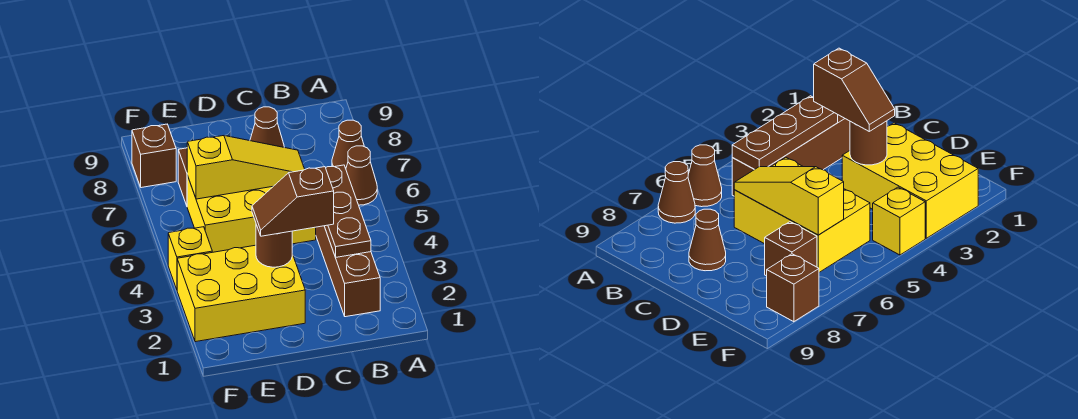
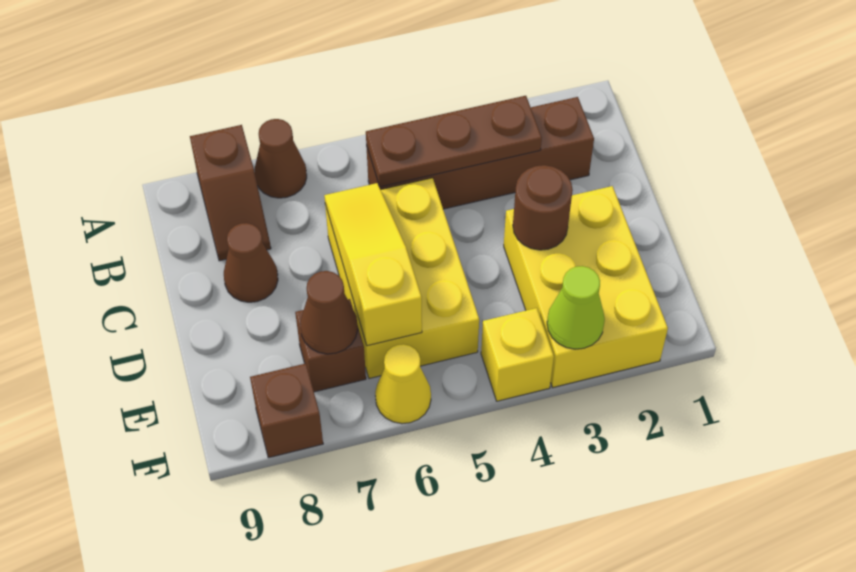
brown 1x1 cone [346,146,377,205] -> brown 1x1 cone moved to [300,271,358,354]
brown 1x2 slope [252,167,334,236] -> brown 1x2 slope moved to [190,125,271,261]
none -> lime 1x1 cone [547,266,605,349]
none -> yellow 1x1 cone [375,344,431,424]

